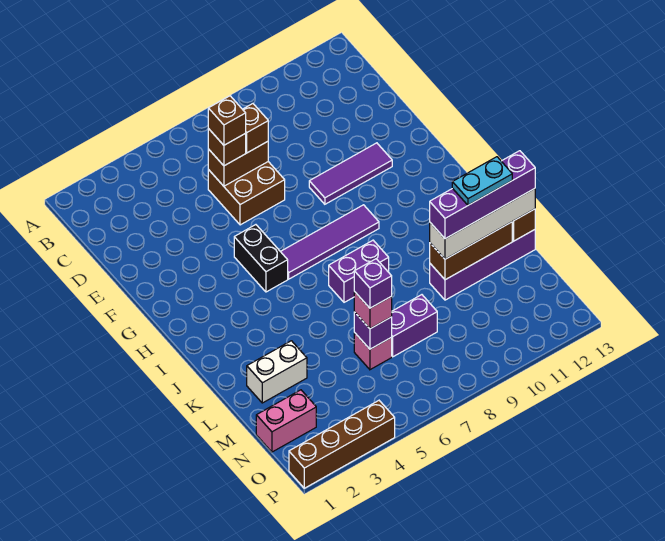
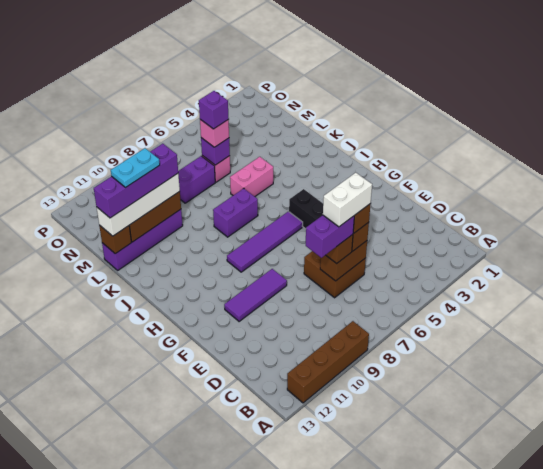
none -> purple 1x2 brick [306,215,354,258]
white 1x2 brick [247,341,307,403] -> white 1x2 brick moved to [323,173,372,227]
pink 1x2 brick [256,390,316,452] -> pink 1x2 brick moved to [230,157,273,196]
brown 1x4 brick [289,401,395,488] -> brown 1x4 brick moved to [287,321,369,403]

